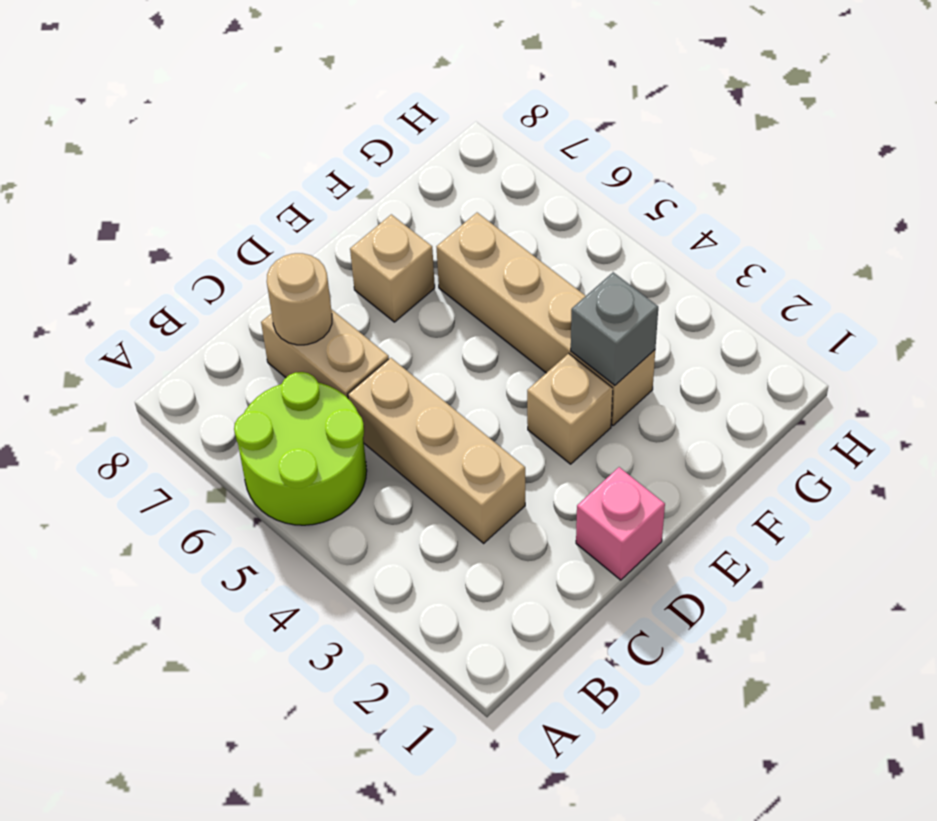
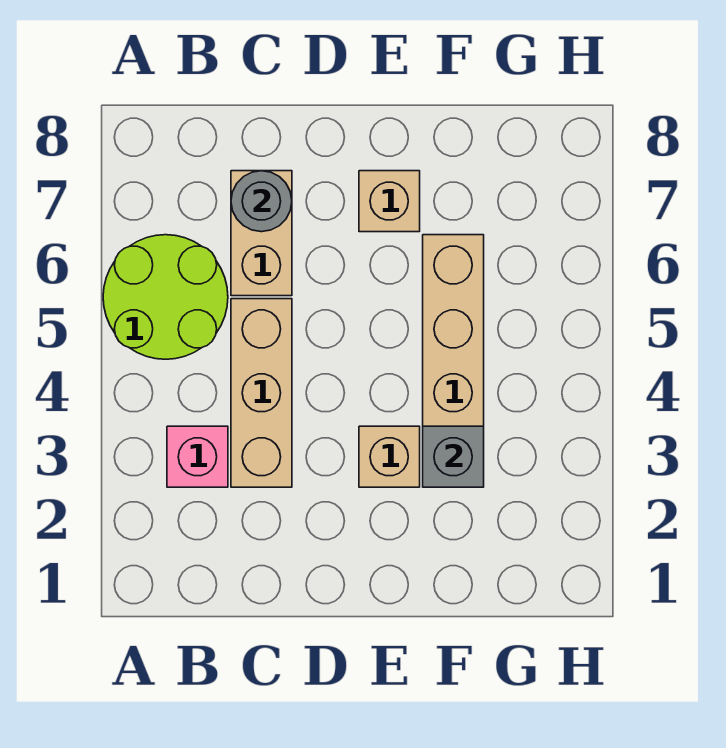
tan 1x1 round brick [267,253,332,345] -> grey 1x1 round brick [231,171,292,232]
pink 1x1 brick [576,467,665,580] -> pink 1x1 brick moved to [167,426,228,487]

